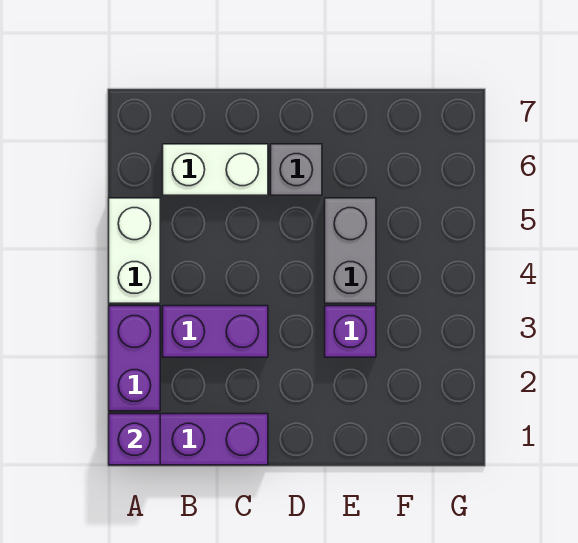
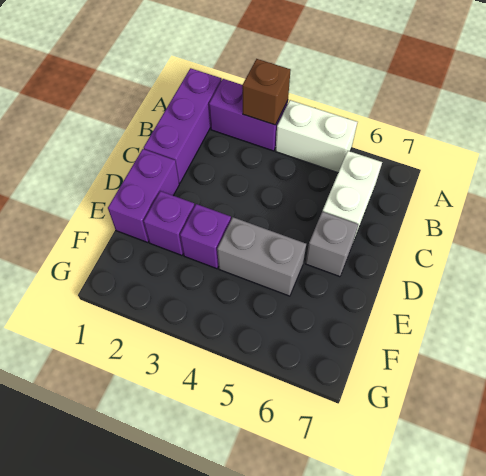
purple 1x1 brick [109,414,160,465] -> purple 1x1 brick moved to [144,191,195,255]
none -> brown 1x1 brick [242,59,291,125]
purple 1x2 brick [163,306,268,357] -> purple 1x2 brick moved to [108,149,179,242]

